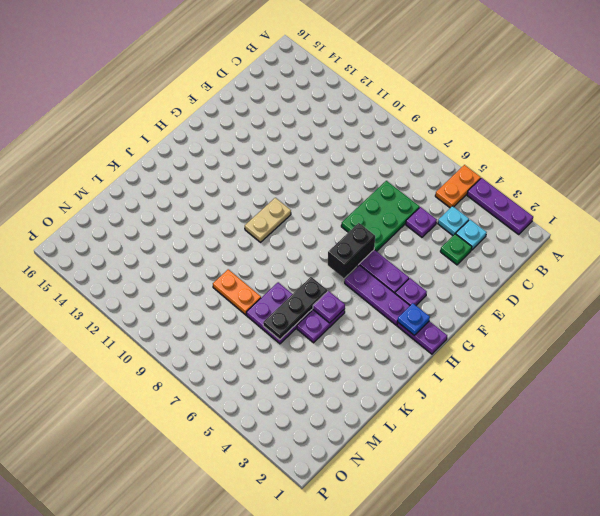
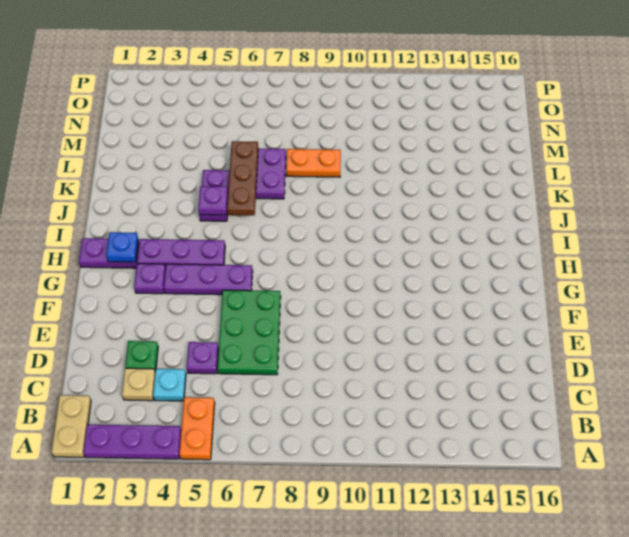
cyan 1x1 plate [456,220,487,250] -> tan 1x1 plate [122,368,155,401]
black 1x2 brick [328,223,375,278] -> none
tan 1x2 plate [245,198,291,242] -> tan 1x2 plate moved to [51,395,91,457]
black 1x3 plate [263,277,328,340] -> brown 1x3 plate [227,141,258,215]

